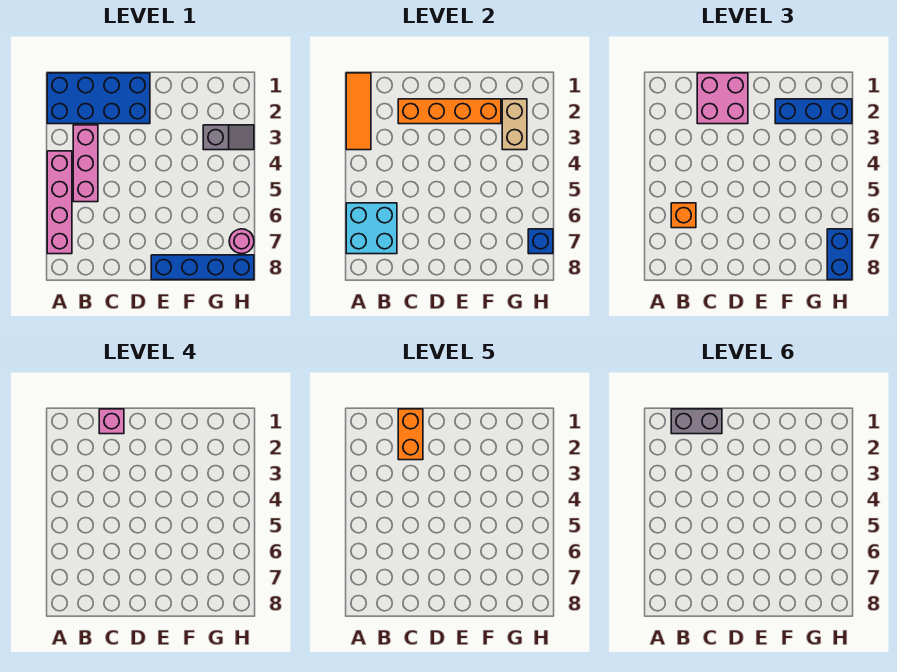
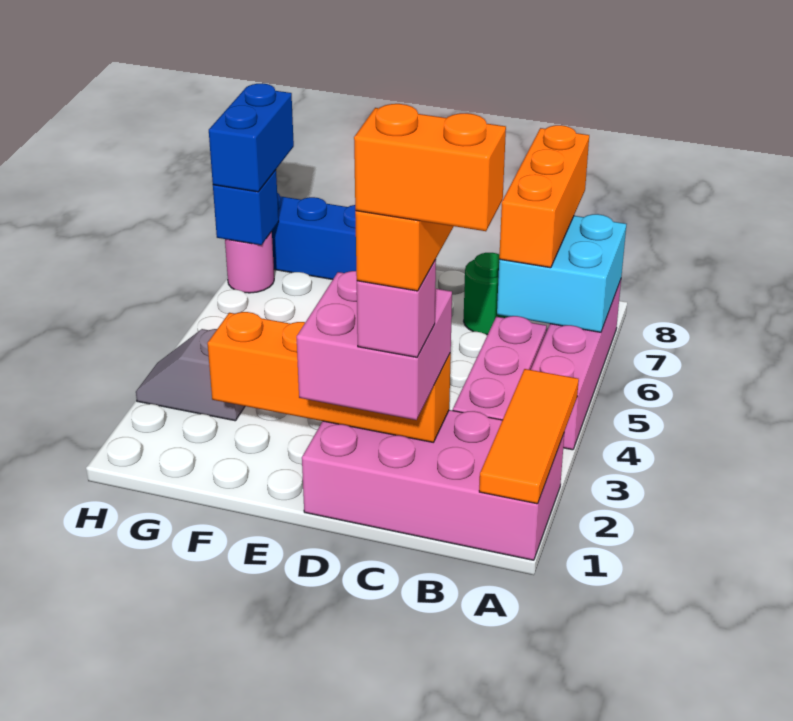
blue 2x4 brick [47,73,150,124] -> pink 2x4 brick [302,410,564,560]
grey 1x2 brick [671,409,722,434] -> orange 1x2 brick [354,104,506,231]
orange 1x1 brick [671,203,696,228] -> orange 1x3 brick [499,125,589,268]
none -> green 1x1 round brick [464,253,508,335]
blue 1x3 brick [775,99,852,124] -> none
tan 1x2 brick [502,99,527,150] -> none

